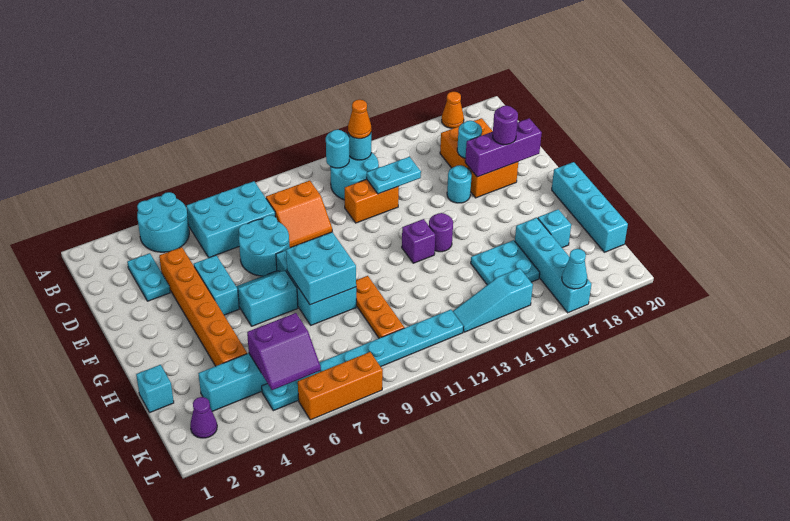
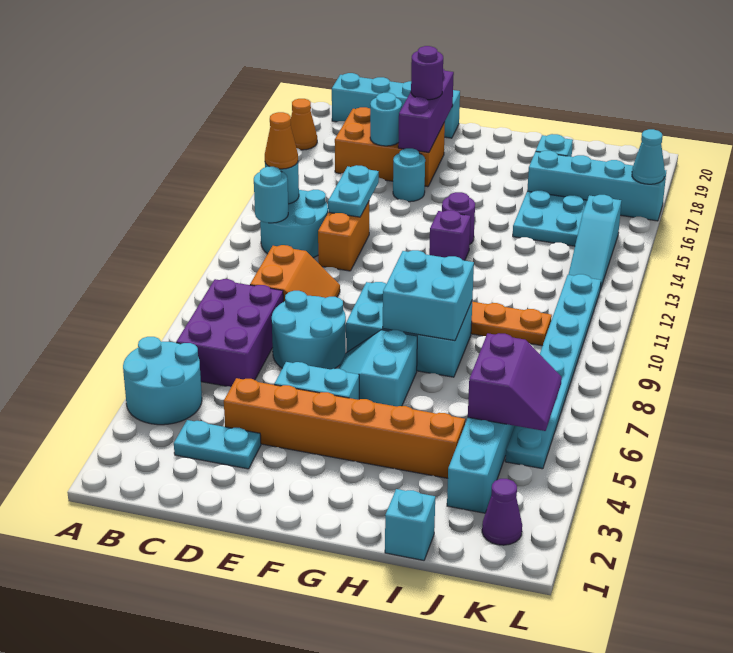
cyan 2x3 brick [186,181,275,258] -> purple 2x3 brick [176,279,283,387]
cyan 1x4 brick [552,162,628,252] -> cyan 1x4 brick moved to [332,73,460,138]
orange 1x3 brick [298,352,383,420] -> none

